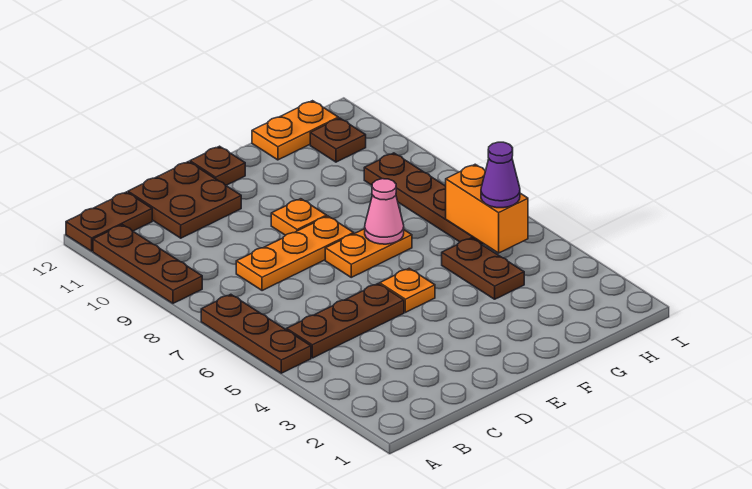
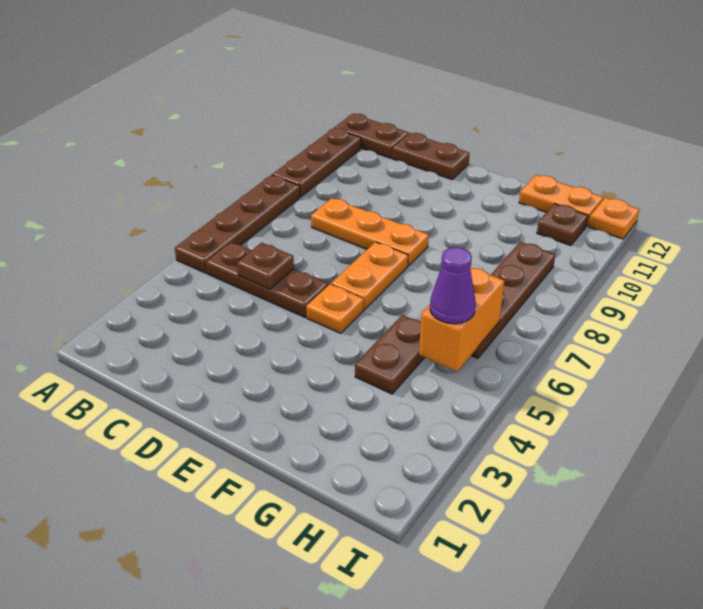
brown 1x3 plate [201,294,311,373] -> brown 1x4 plate [175,175,300,273]
brown 2x2 plate [128,162,241,238] -> brown 1x2 plate [392,133,470,180]
orange 1x2 plate [325,229,412,277] -> orange 1x2 plate turned to [331,242,408,310]
orange 1x1 plate [271,199,327,235] -> orange 1x1 plate moved to [589,198,639,239]
brown 1x1 plate [190,146,245,185] -> brown 1x1 plate moved to [237,242,294,289]
pink 1x1 cone [365,179,404,244] -> none

